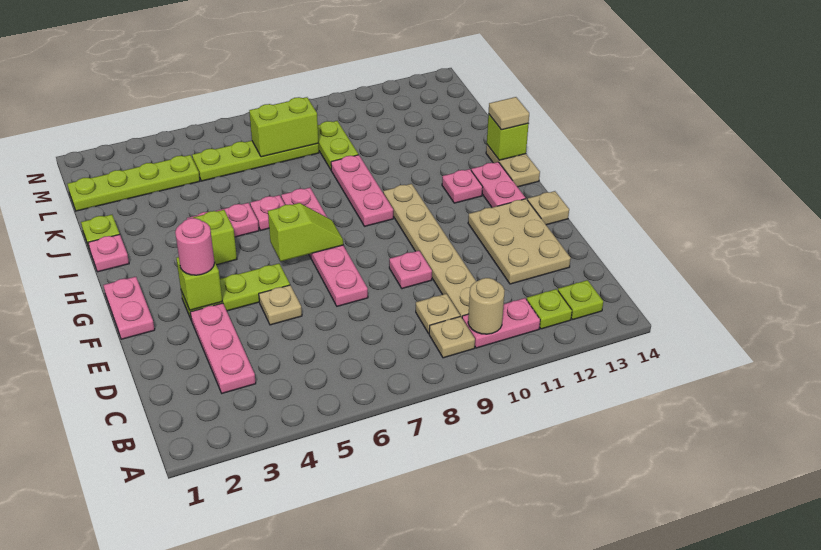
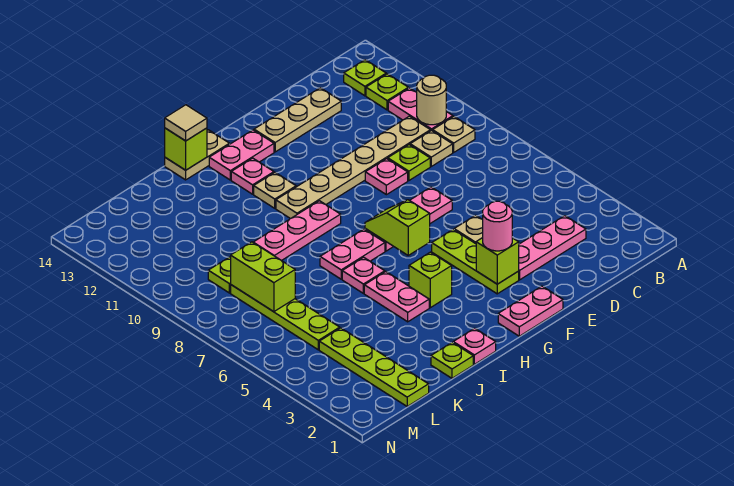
none -> lime 1x1 plate [388,145,430,181]
tan 2x3 plate [468,199,571,284] -> tan 1x3 plate [254,88,341,152]
tan 1x1 plate [528,191,569,225] -> tan 1x1 plate moved to [254,173,296,208]

